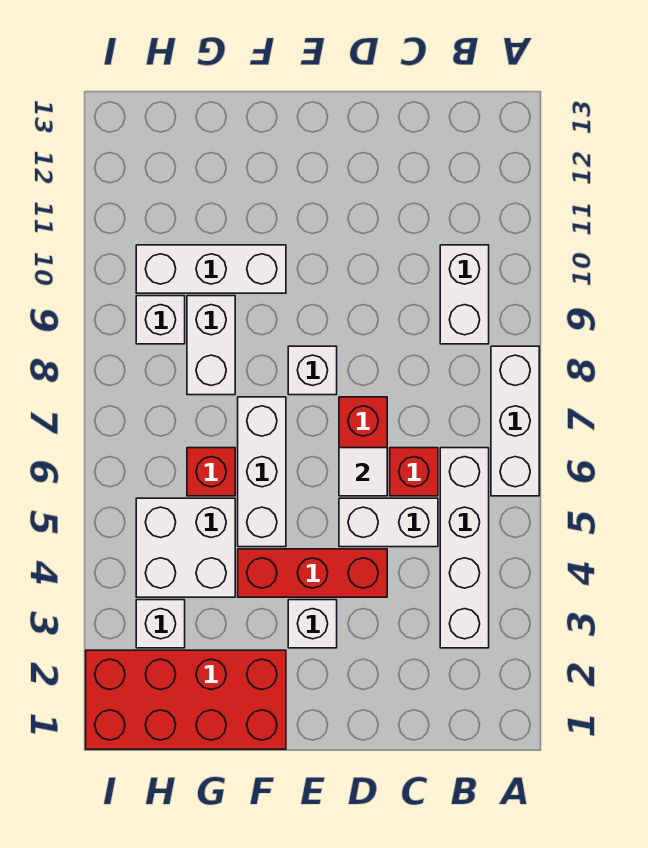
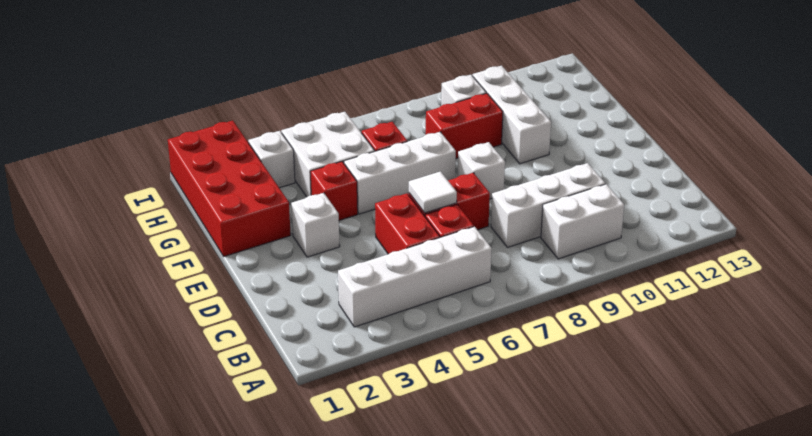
white 1x3 brick [491,346,539,496] -> white 1x3 brick moved to [491,163,605,247]
white 1x2 brick [339,498,438,547] -> red 1x2 brick [375,193,440,254]
red 1x3 brick [238,549,387,597] -> red 1x1 brick [310,162,358,220]
white 1x2 brick [187,296,235,395] -> red 1x2 brick [426,93,503,158]

